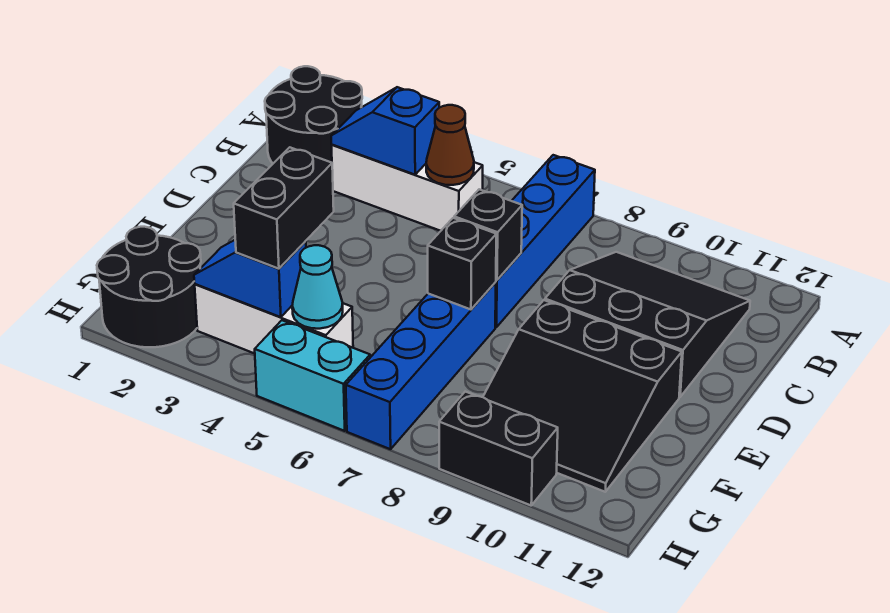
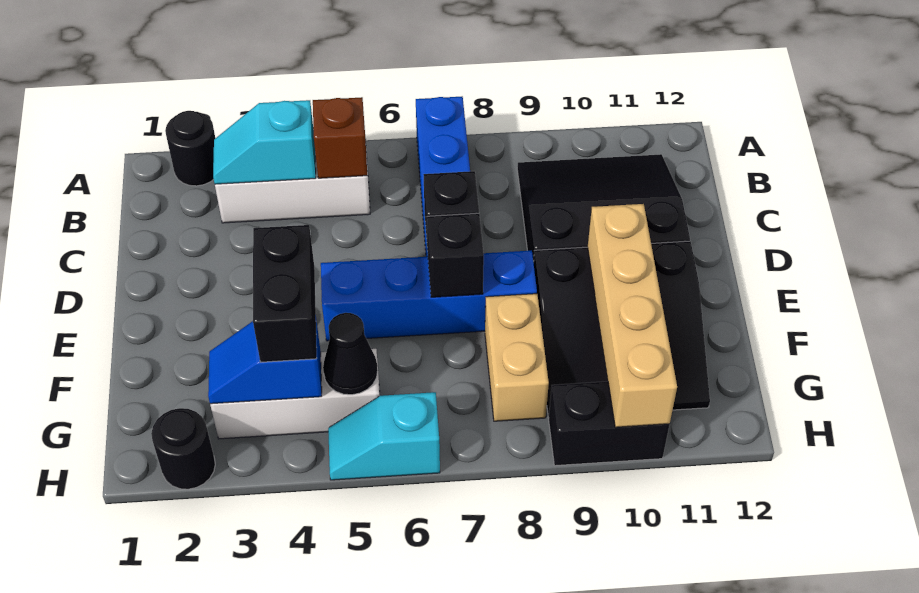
black 2x2 round brick [265,66,362,163] -> black 1x1 round brick [165,111,215,186]
blue 1x2 slope [331,87,439,175] -> cyan 1x2 slope [213,100,316,184]
brown 1x1 cone [426,105,474,185] -> brown 1x1 brick [313,97,367,178]
blue 1x4 brick [346,282,496,449] -> blue 1x4 brick turned to [321,250,537,341]
none -> tan 1x4 brick [588,204,677,427]
none -> tan 1x2 brick [485,294,549,421]
black 2x2 round brick [97,227,201,347] -> black 1x1 round brick [151,408,215,489]
cyan 1x1 cone [292,245,343,329] -> black 1x1 cone [323,313,378,395]
cyan 1x2 brick [255,320,370,431] -> cyan 1x2 slope [328,392,440,480]

